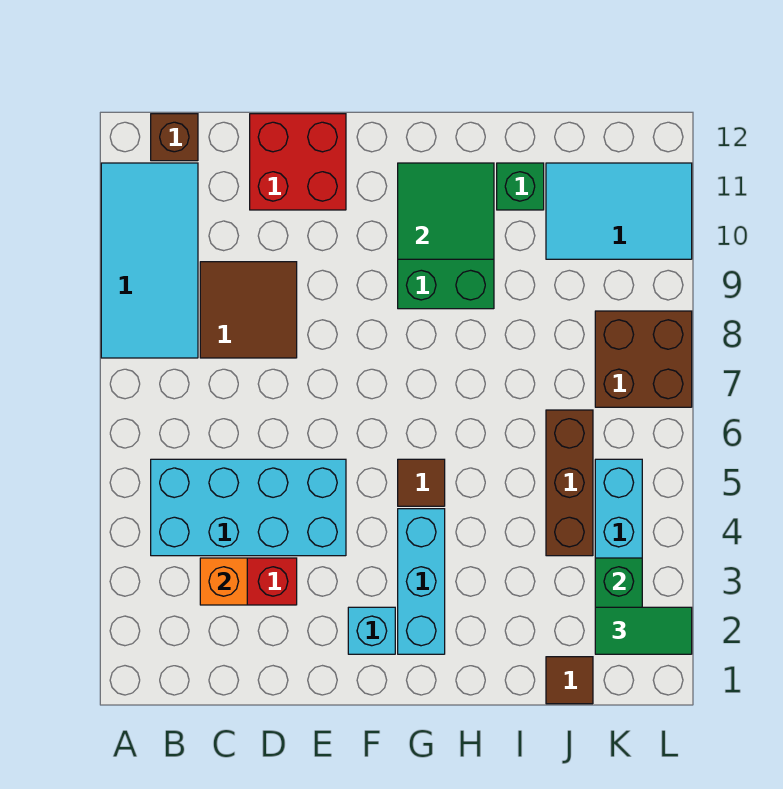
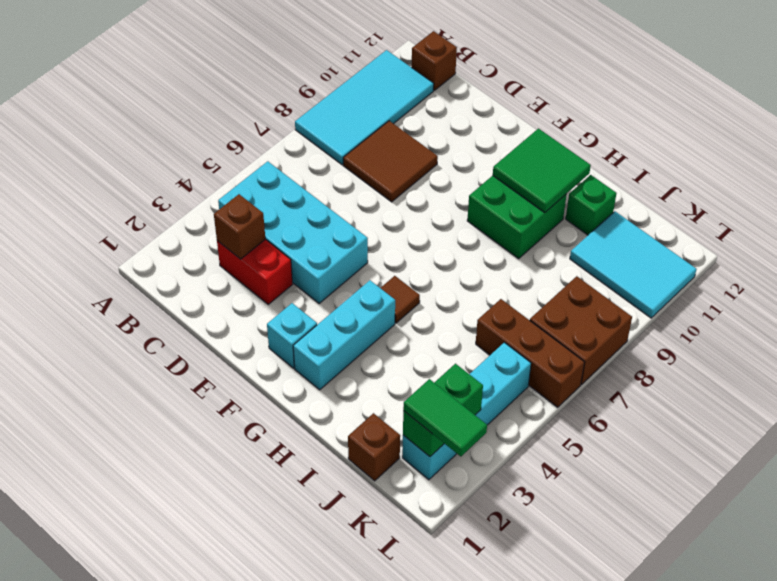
orange 1x1 brick [200,558,247,605] -> brown 1x1 brick [214,194,265,259]
red 2x2 brick [250,114,346,210] -> none
brown 1x1 tile [546,657,593,704] -> brown 1x1 brick [348,413,400,481]
brown 1x3 brick [546,410,593,556] -> brown 1x3 brick turned to [476,299,585,407]

